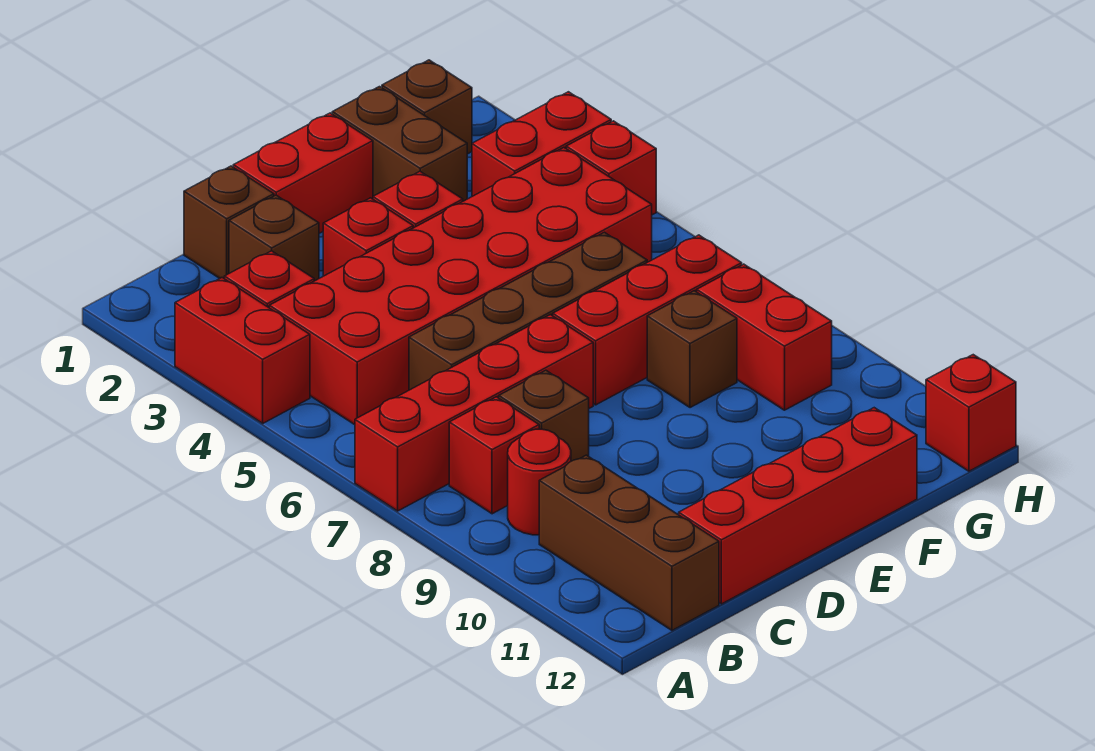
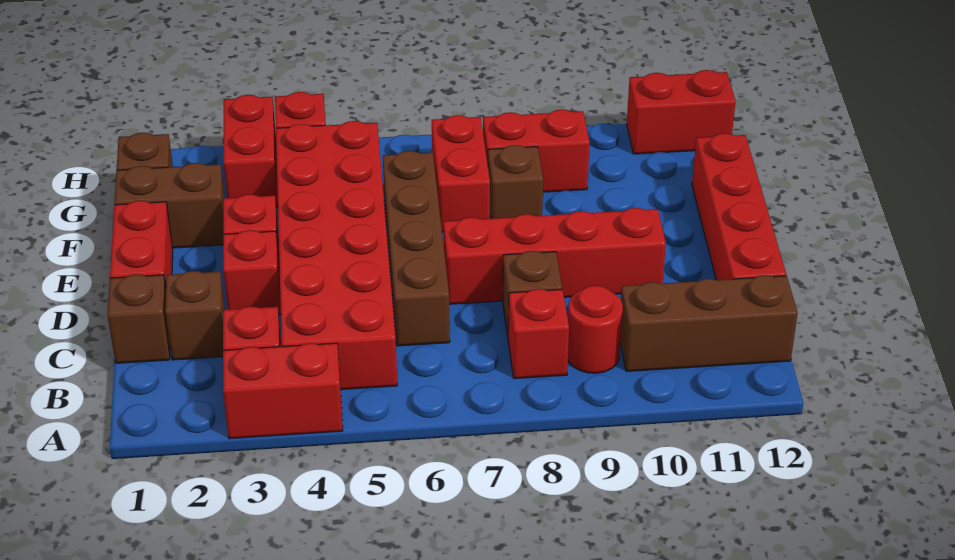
red 1x4 brick [355,315,593,511] -> red 1x4 brick turned to [443,208,666,304]
red 1x3 brick [553,235,742,405] -> red 1x2 brick [432,115,490,232]
red 1x1 brick [926,355,1016,471] -> red 1x2 brick [627,70,736,154]

